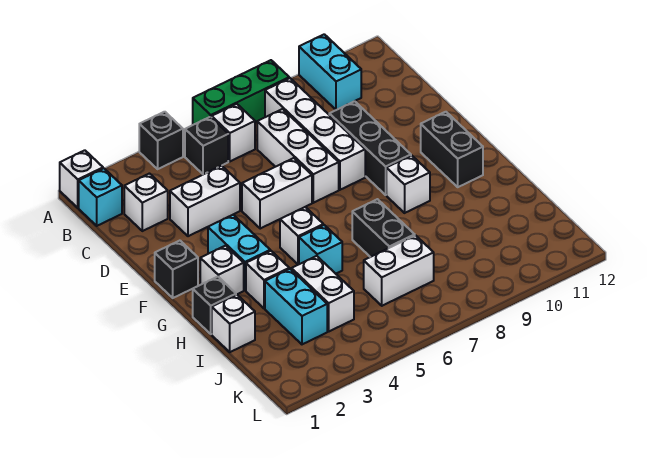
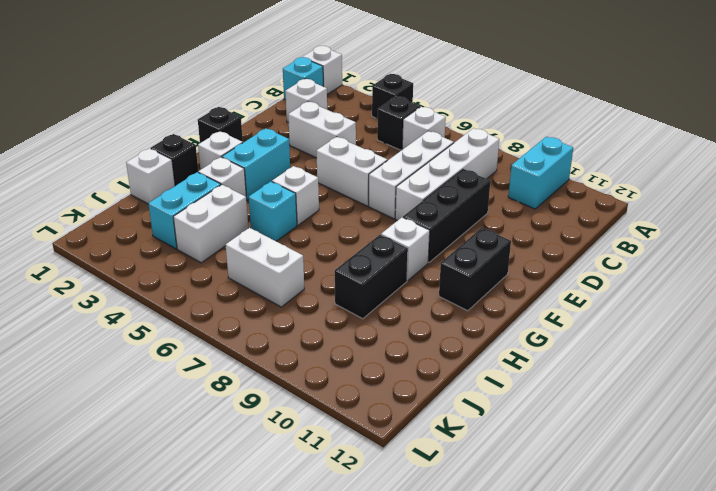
green 1x3 brick [193,60,289,125] -> none
black 1x2 brick [352,199,415,257] -> black 1x2 brick moved to [335,235,408,319]

